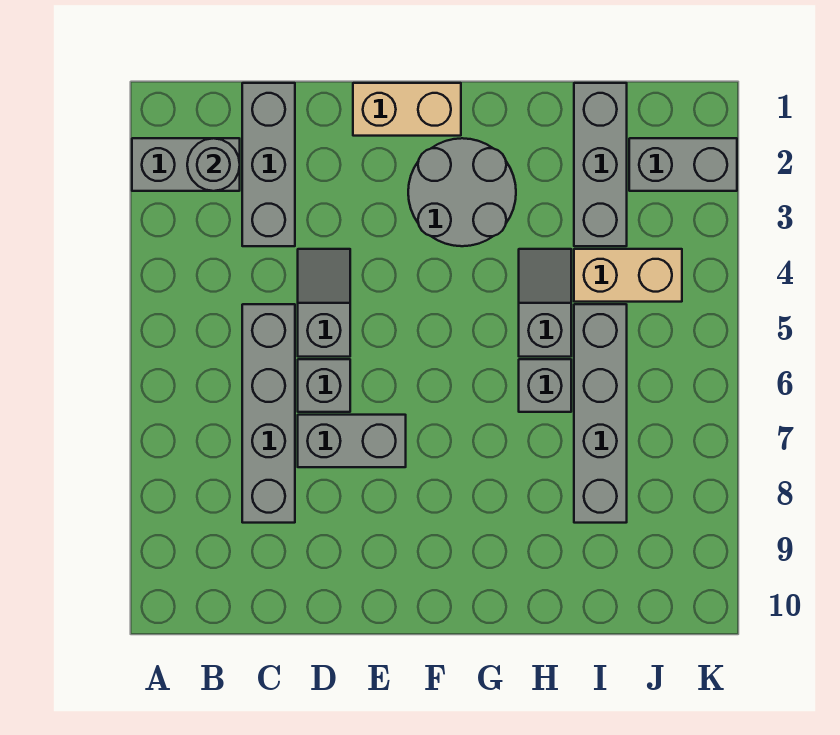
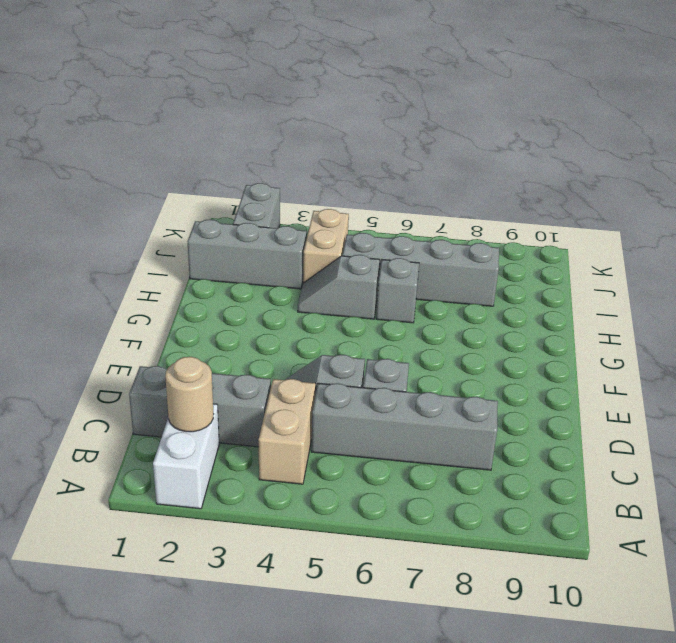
grey 1x2 brick [132,138,240,191] -> white 1x2 brick [153,404,219,509]
grey 1x1 round brick [187,138,240,191] -> tan 1x1 round brick [165,357,213,432]
grey 1x2 brick [298,415,406,467] -> none
tan 1x2 brick [353,83,461,136] -> tan 1x2 brick moved to [258,379,316,484]
grey 2x2 round brick [408,138,516,246] -> none

